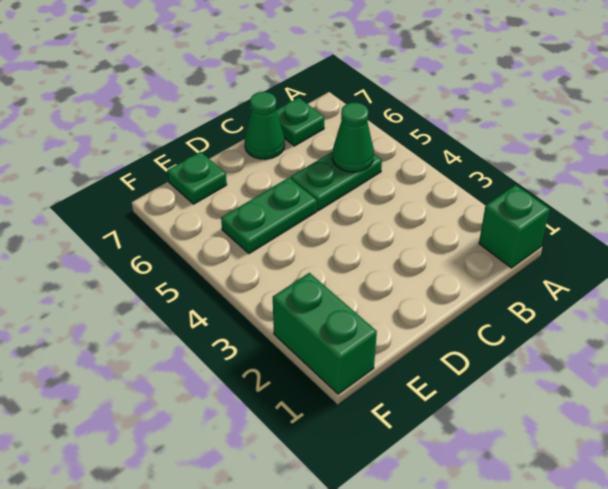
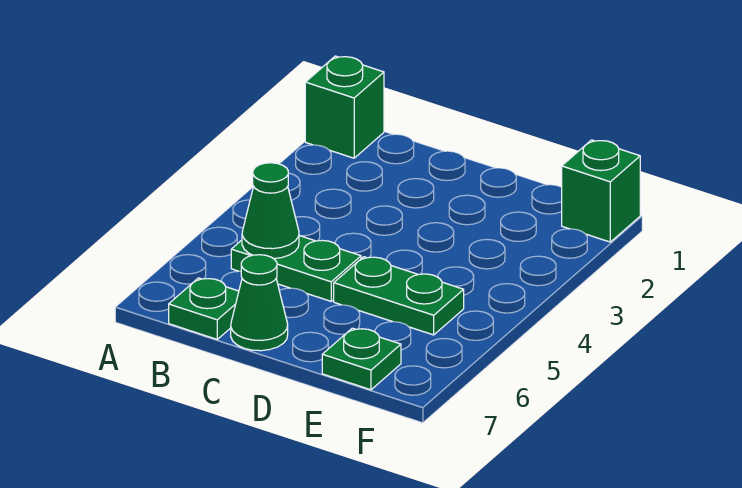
green 1x2 brick [273,273,377,394] -> green 1x1 brick [562,140,640,242]

